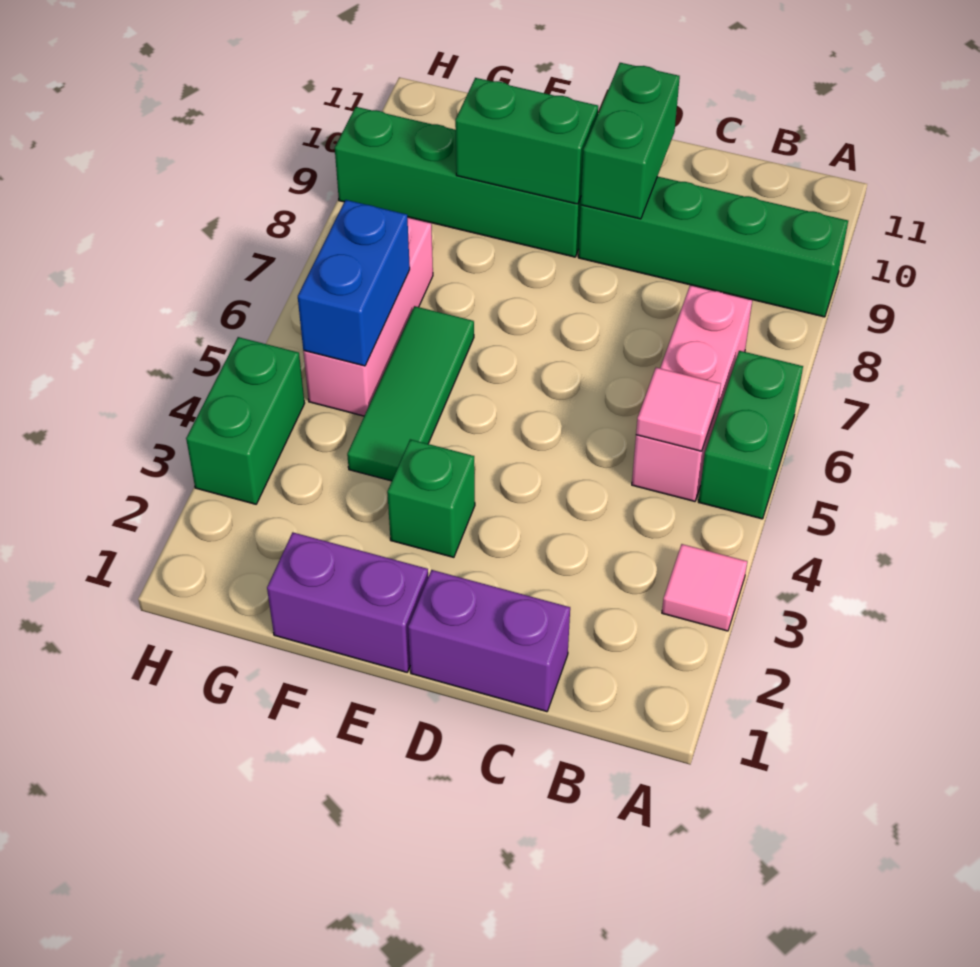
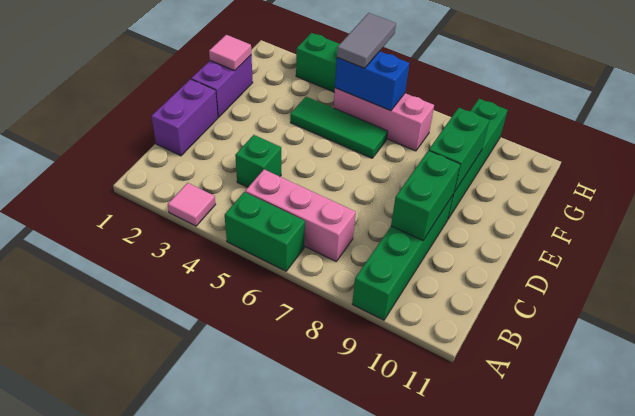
pink 1x1 tile [636,368,721,451] -> pink 1x1 tile moved to [209,35,251,71]
green 1x2 brick [581,63,680,219] -> green 1x2 brick turned to [391,151,460,240]
green 1x1 brick [387,439,475,557] -> green 1x1 brick moved to [235,135,281,187]
none -> grey 1x2 tile [337,13,396,68]

